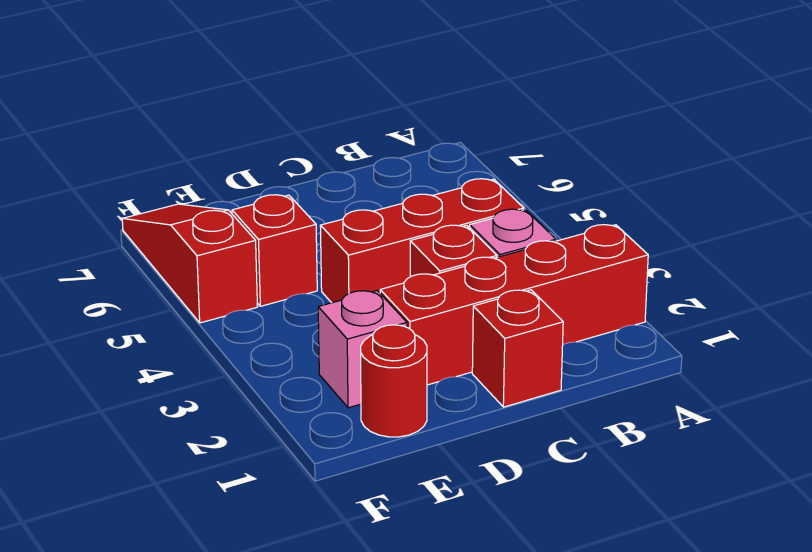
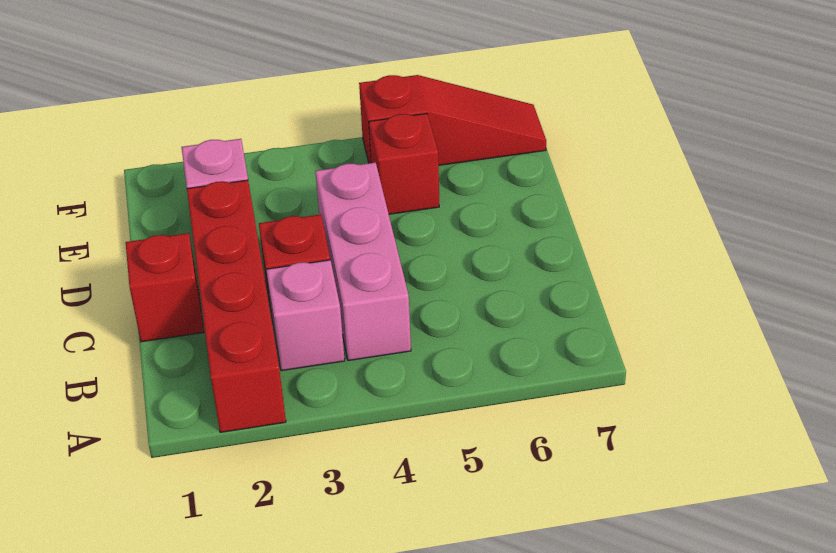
red 1x3 brick [320,179,524,303] -> pink 1x3 brick [315,162,411,361]
red 1x1 round brick [361,325,427,437] -> none

